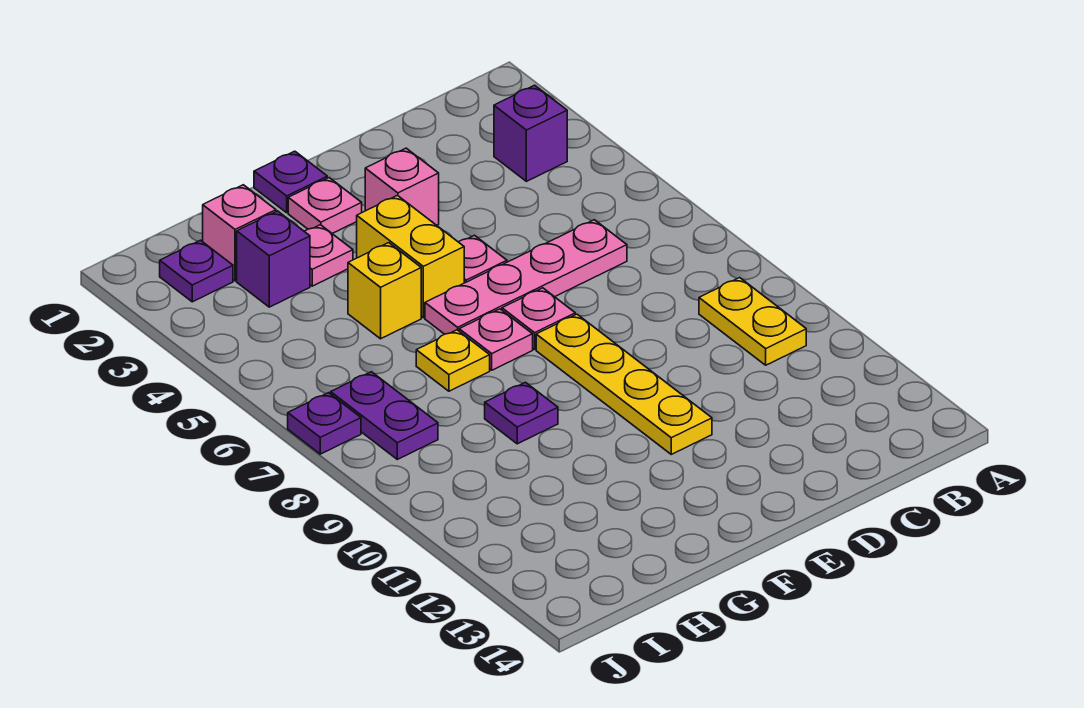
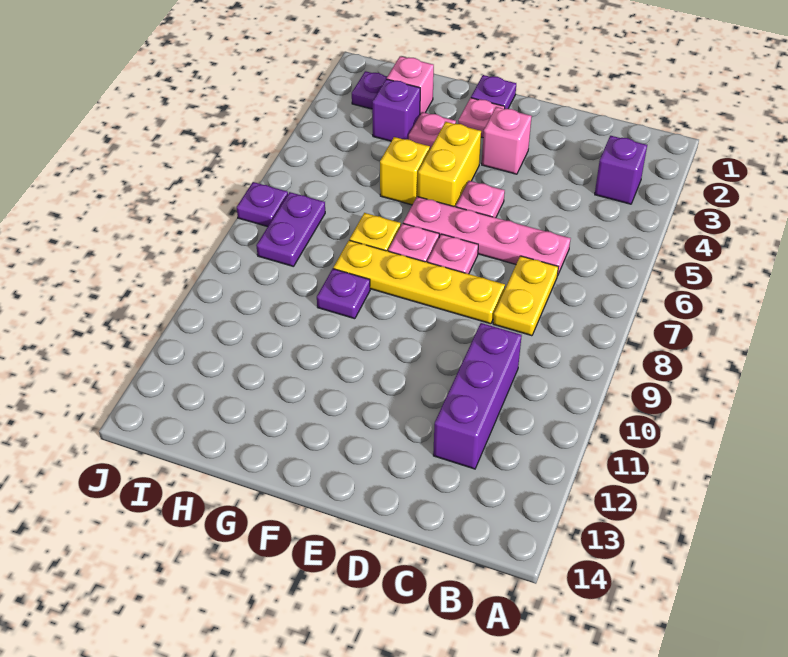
yellow 1x2 plate [699,278,806,365] -> yellow 1x2 plate moved to [493,256,558,336]
none -> purple 1x3 brick [433,323,522,469]
yellow 1x4 plate [536,314,712,454] -> yellow 1x4 plate turned to [333,240,505,324]

